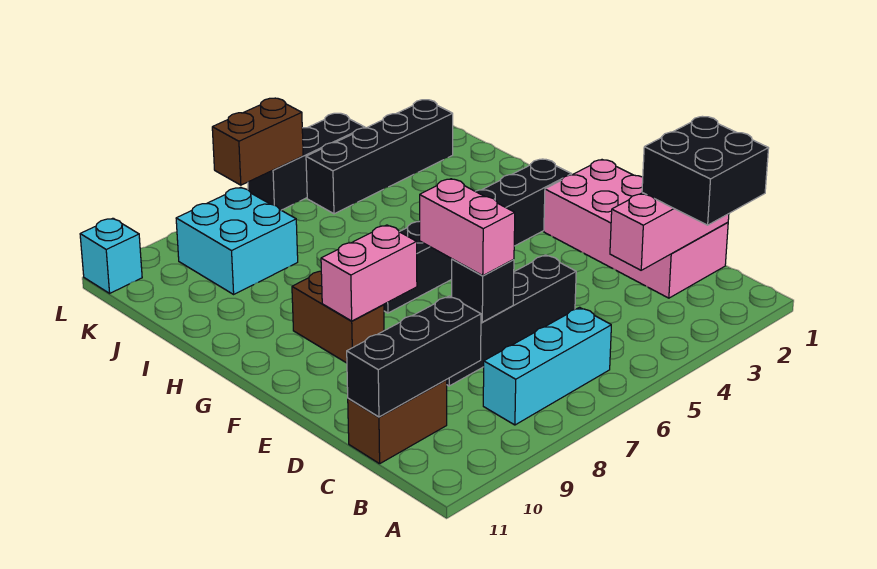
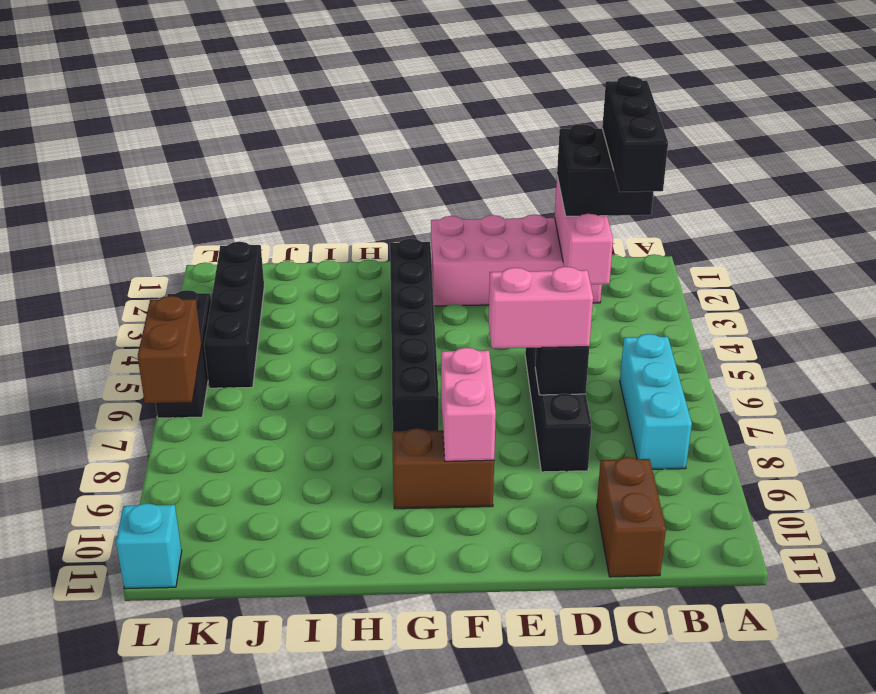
black 1x3 brick [347,296,481,417] -> black 1x3 brick moved to [602,76,668,192]
cyan 2x2 brick [176,187,298,294] -> none

